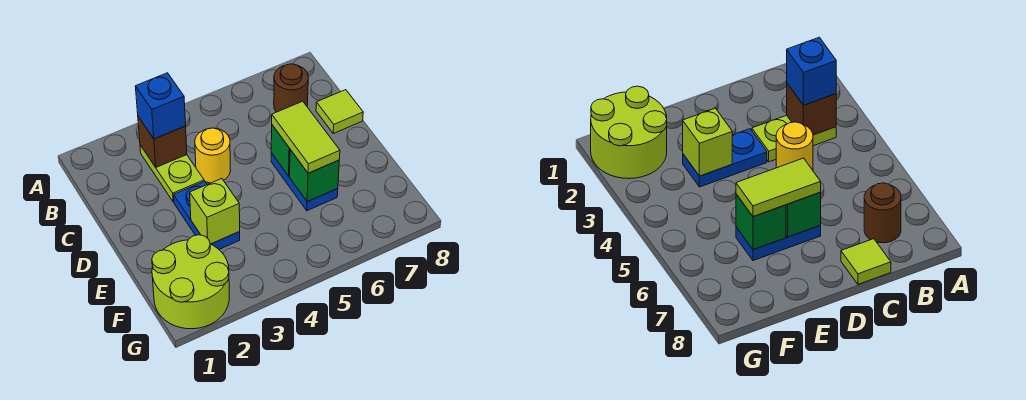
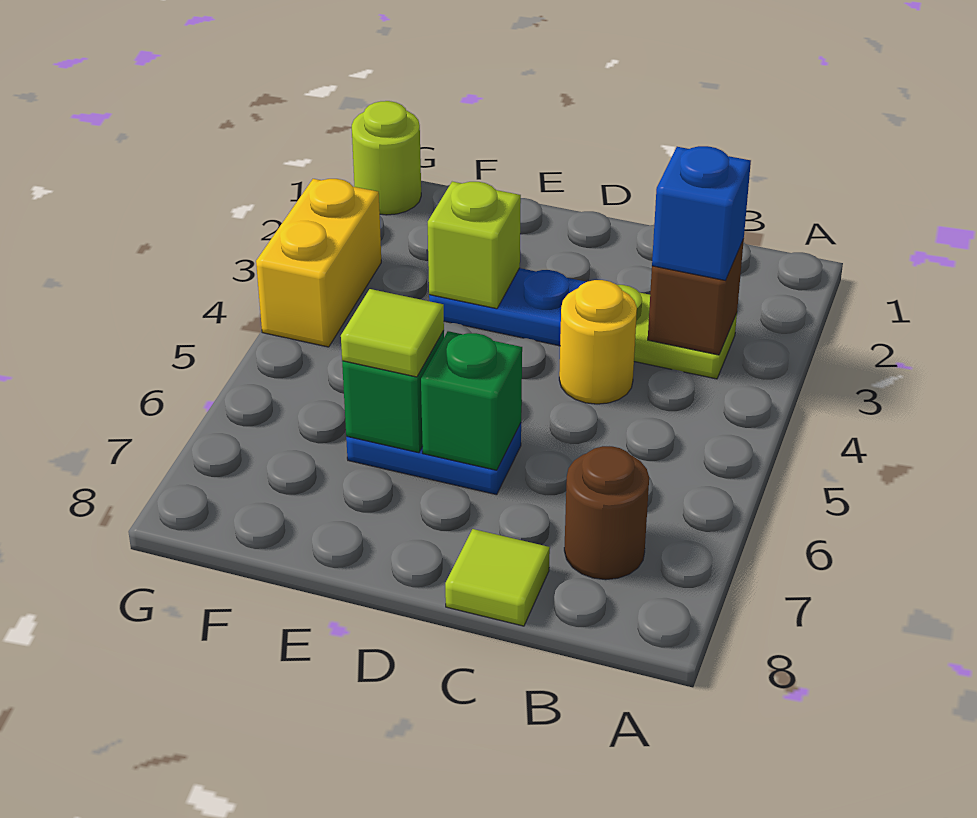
lime 1x2 tile [272,101,340,173] -> lime 1x1 tile [341,289,444,377]
lime 2x2 round brick [152,235,229,329] -> lime 1x1 round brick [352,101,421,215]
none -> yellow 1x2 brick [256,179,381,347]

